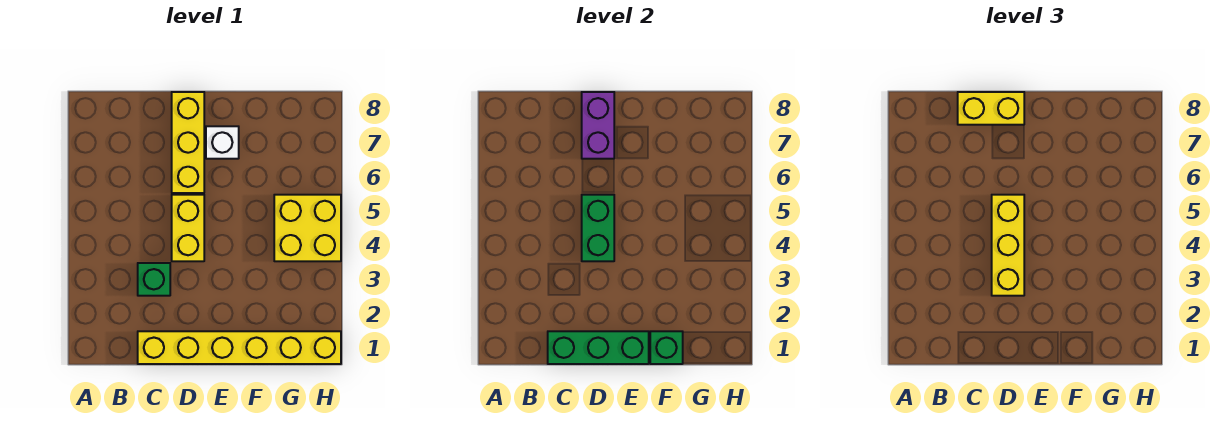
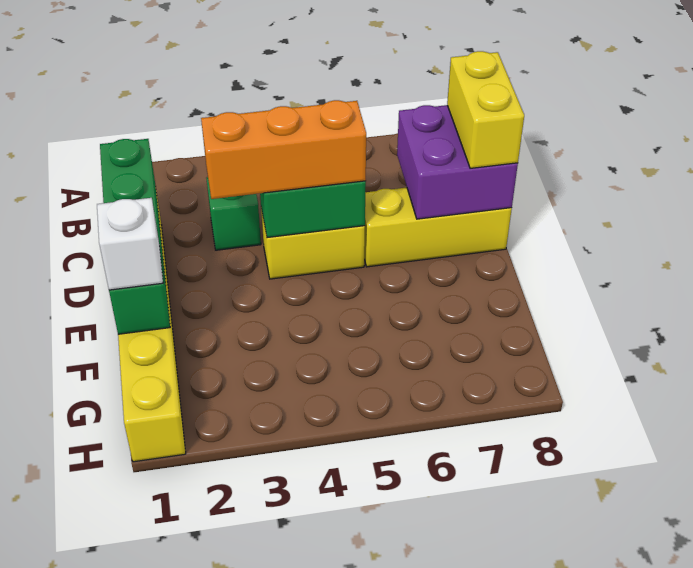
yellow 1x3 brick [992,195,1024,296] -> orange 1x3 brick [201,100,366,199]
purple 1x2 brick [582,92,614,159] -> purple 2x2 brick [397,105,518,219]
white 1x1 brick [206,126,239,159] -> white 1x1 brick moved to [97,198,163,290]
yellow 2x2 brick [274,195,341,261] -> none

